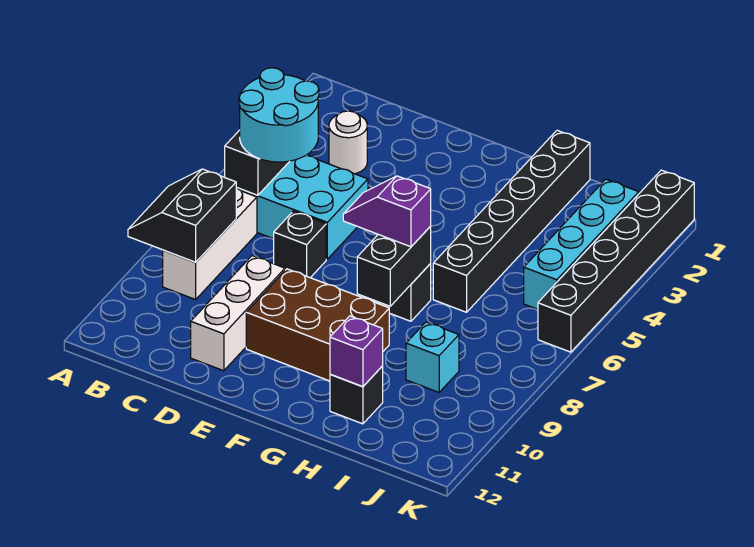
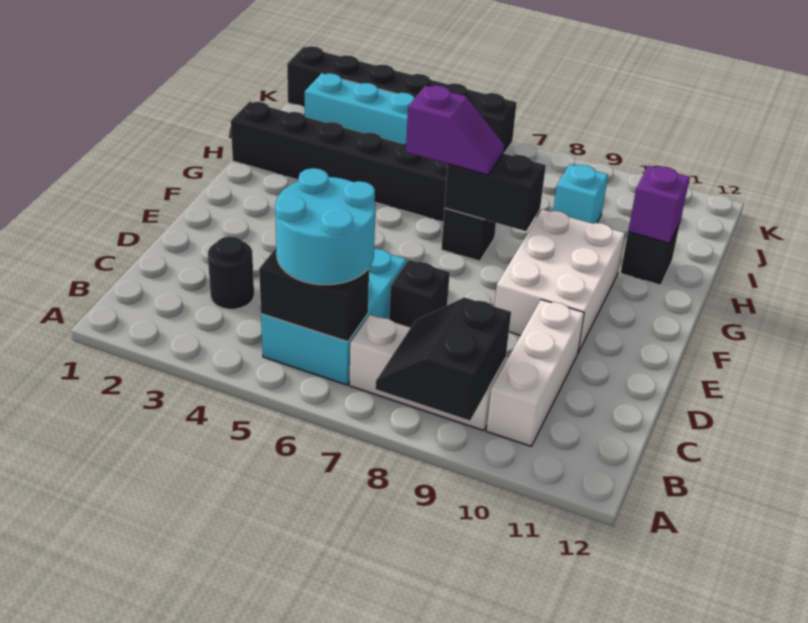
black 2x2 slope [128,169,236,262] -> black 2x2 slope turned to [375,297,511,421]
white 1x1 round brick [329,111,367,174] -> black 1x1 round brick [208,236,254,309]
white 1x3 brick [191,256,285,371] -> white 1x3 brick turned to [486,300,584,446]
brown 2x3 brick [246,269,389,381] -> white 2x3 brick [494,209,625,352]
purple 1x2 slope [343,176,431,247] -> purple 1x2 slope turned to [406,85,504,175]

